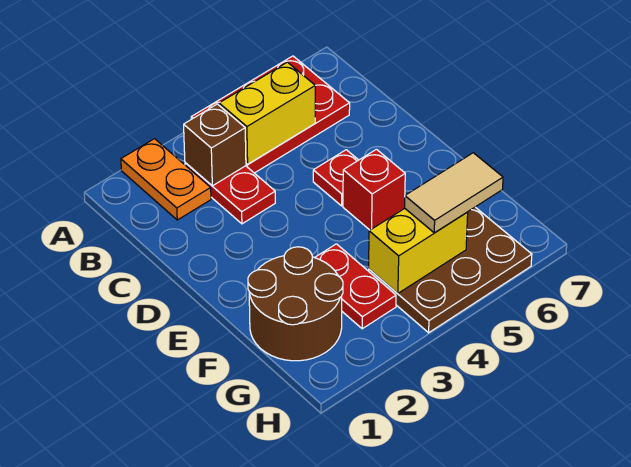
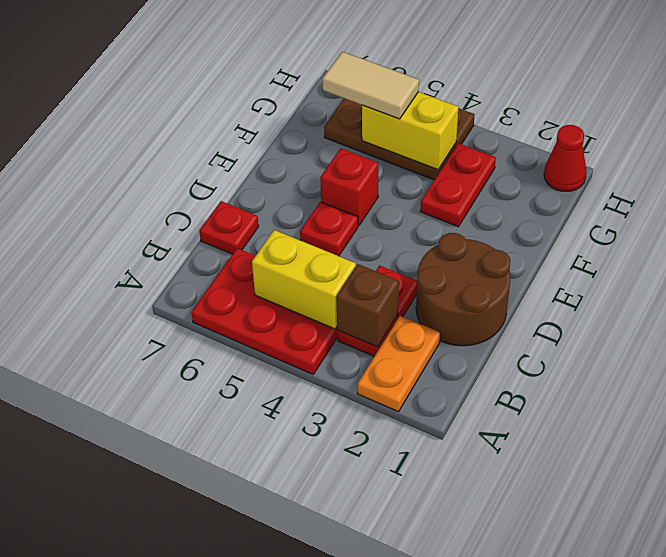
none -> red 1x1 plate [199,201,259,254]
brown 2x2 round brick [248,247,343,361] -> brown 2x2 round brick moved to [416,233,510,346]
none -> red 1x1 cone [544,125,586,191]

